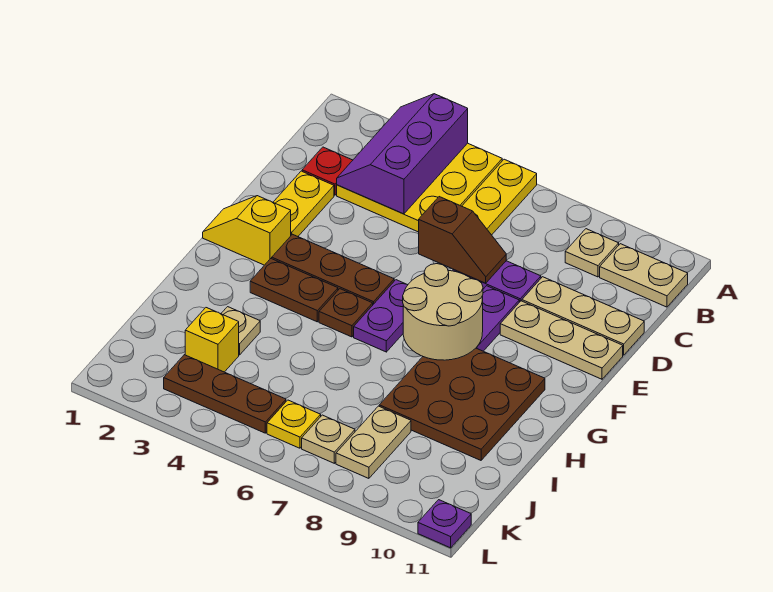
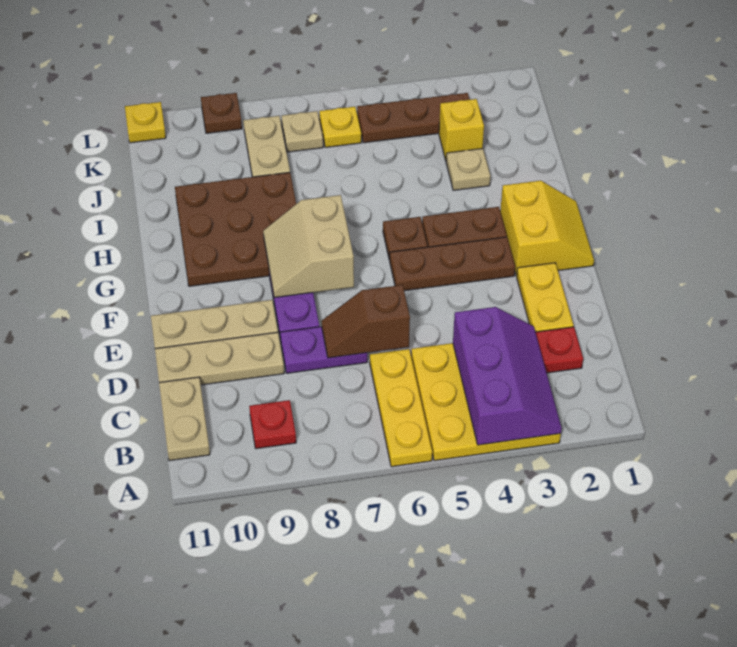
tan 1x1 plate [565,229,619,277] -> red 1x1 plate [249,400,296,449]
tan 1x2 plate [600,244,688,307] -> tan 1x2 plate turned to [159,377,210,461]
yellow 1x2 slope [203,196,291,265] -> yellow 2x2 slope [500,181,594,276]
purple 1x2 plate [354,280,407,352] -> none
tan 2x2 round brick [403,264,483,360] -> tan 2x2 slope [263,195,354,298]
none -> brown 1x1 plate [201,93,242,133]
purple 1x1 plate [418,500,471,548] -> yellow 1x1 plate [125,102,166,143]

